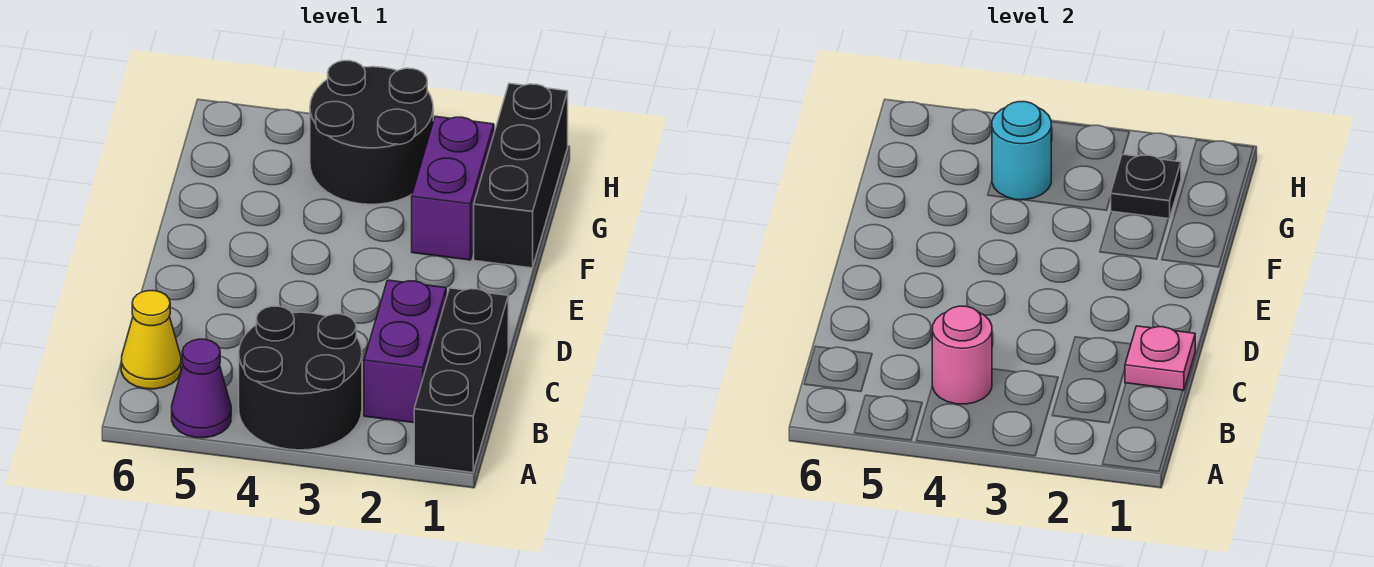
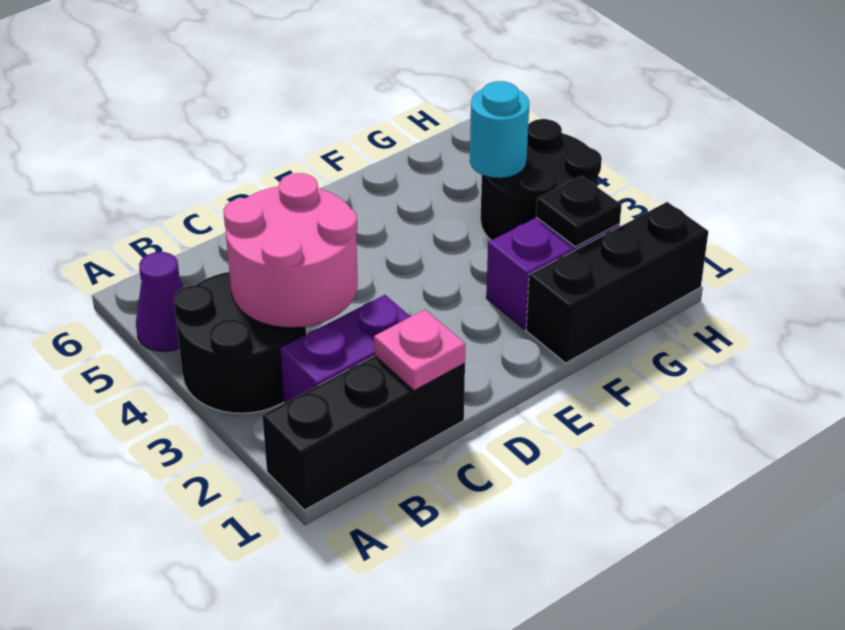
pink 1x1 round brick [932,306,992,404] -> pink 2x2 round brick [223,173,358,328]
yellow 1x1 cone [121,291,181,389] -> none

